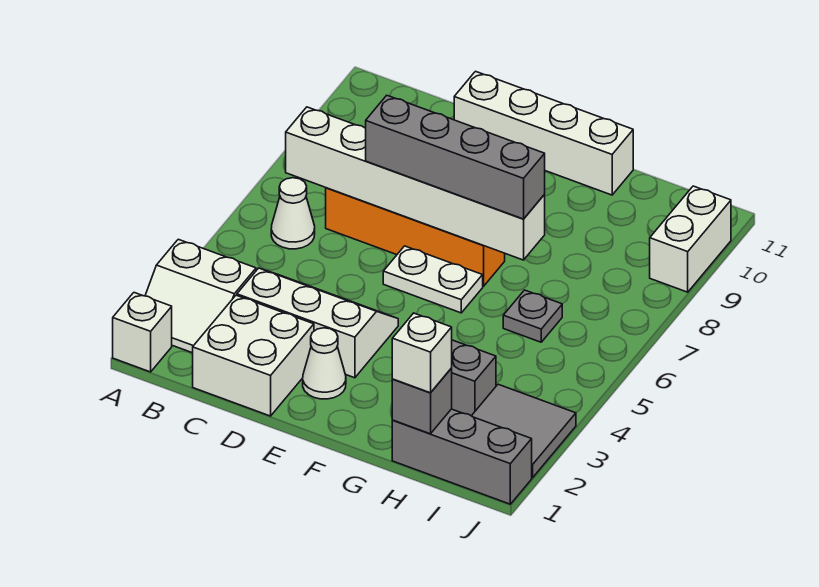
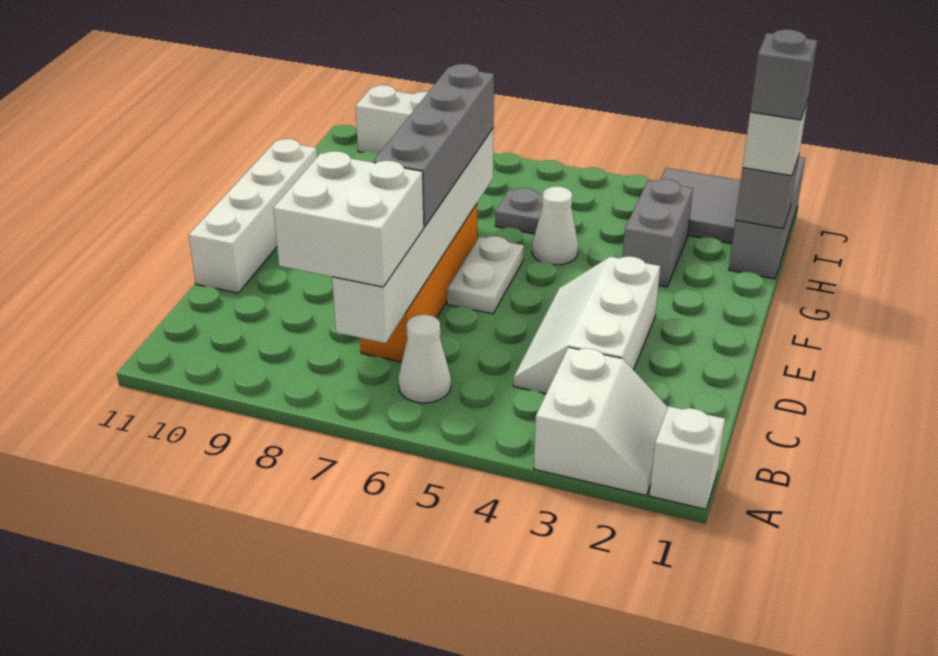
white 2x2 brick [193,295,314,416] -> white 2x2 brick moved to [273,151,424,287]
white 1x1 cone [303,328,346,399] -> white 1x1 cone moved to [532,186,578,265]
none -> grey 1x1 brick [750,29,818,120]

